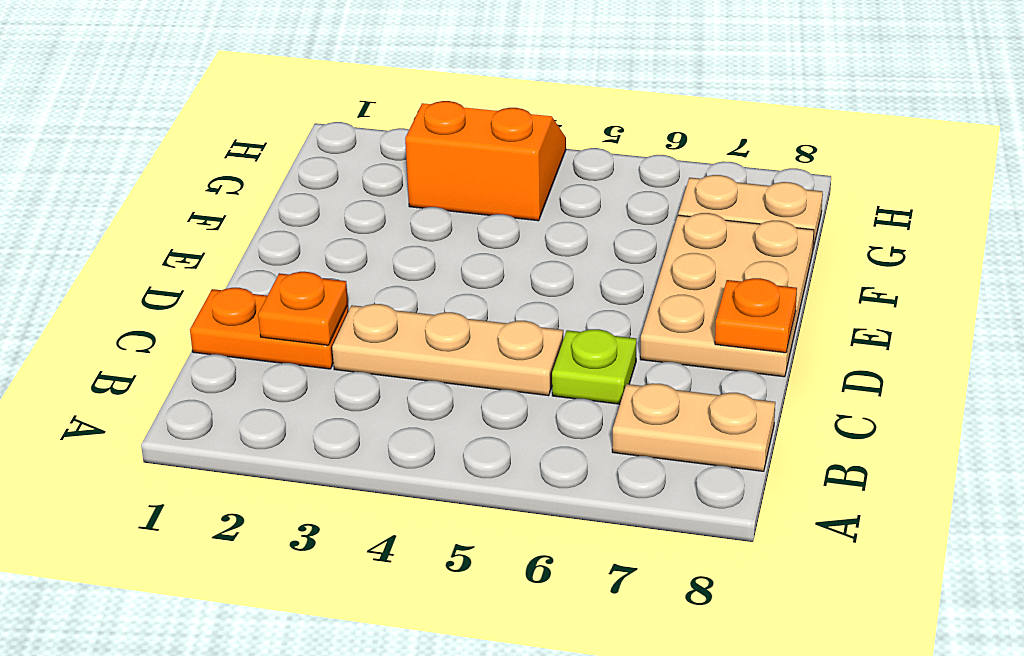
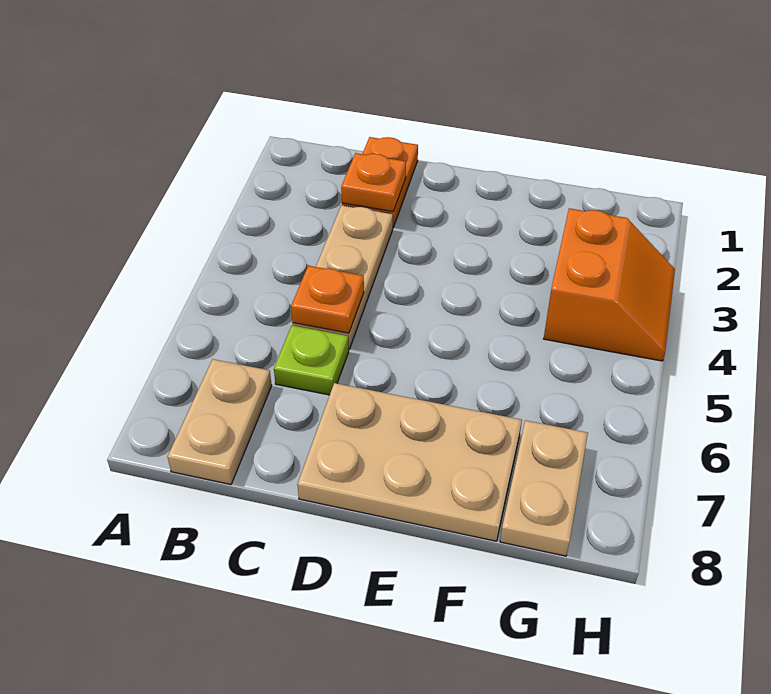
orange 1x1 plate [715,278,797,353] -> orange 1x1 plate moved to [291,266,364,333]

